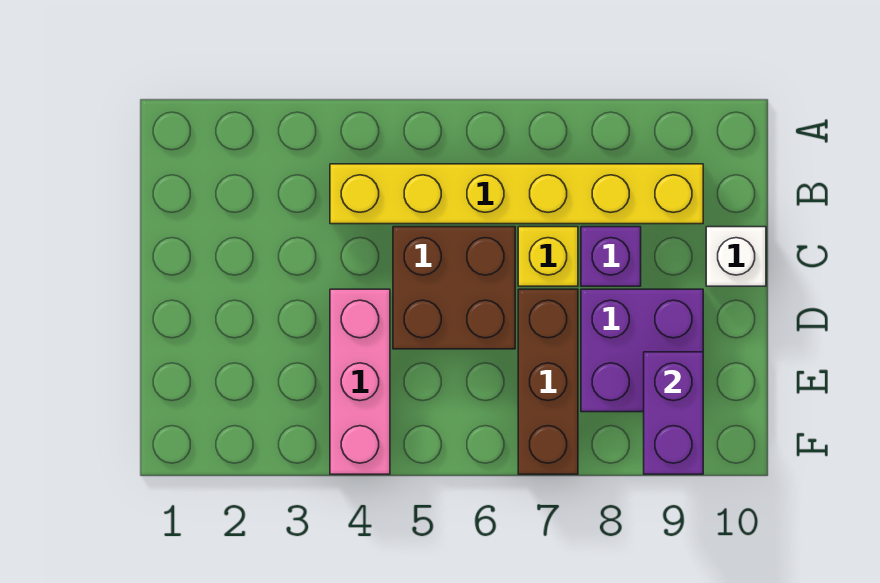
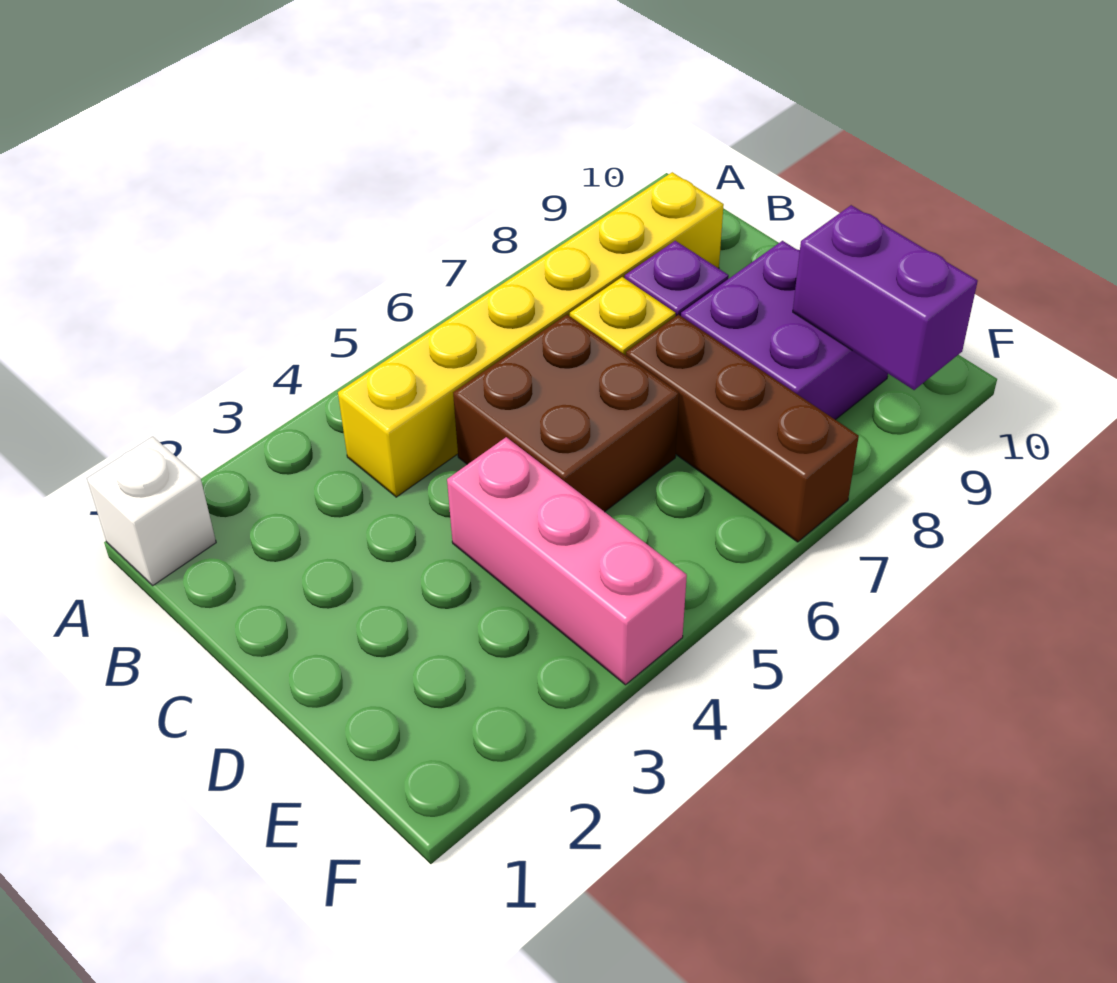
white 1x1 brick [706,227,766,286] -> white 1x1 brick moved to [87,436,216,585]

